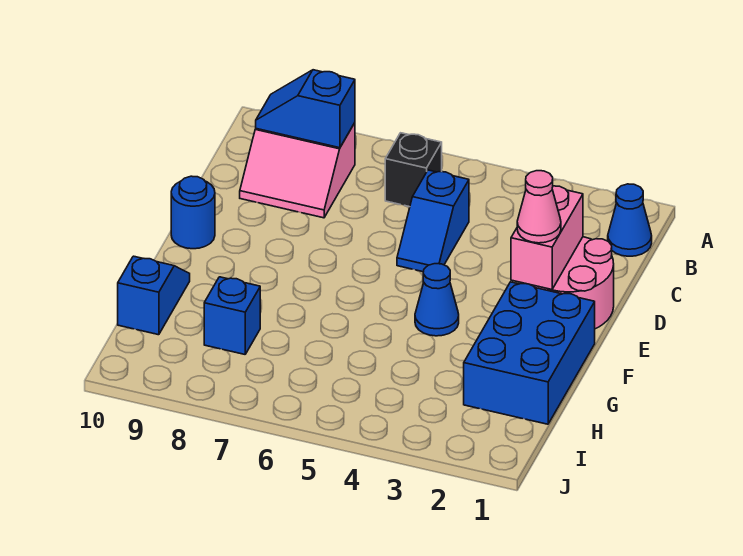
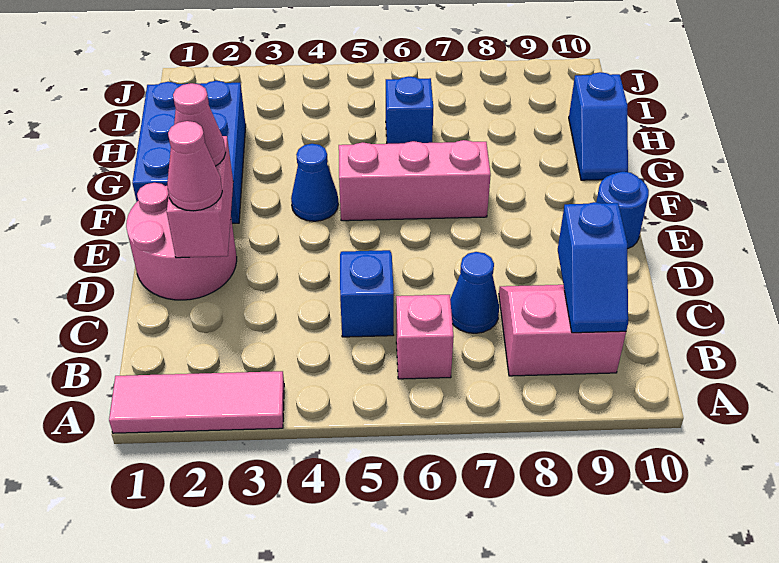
none -> pink 1x3 tile [109,371,284,433]
blue 1x1 cone [608,184,652,256] -> blue 1x1 cone moved to [450,252,499,333]
black 1x1 brick [385,133,442,207] -> pink 1x1 brick [396,295,454,379]
blue 1x2 slope [256,70,355,148] -> blue 1x2 slope turned to [558,202,628,333]
none -> pink 1x1 cone [167,121,222,211]
none -> pink 1x3 brick [339,140,491,221]
blue 1x1 brick [204,277,260,354] -> blue 1x1 brick moved to [386,76,433,144]

